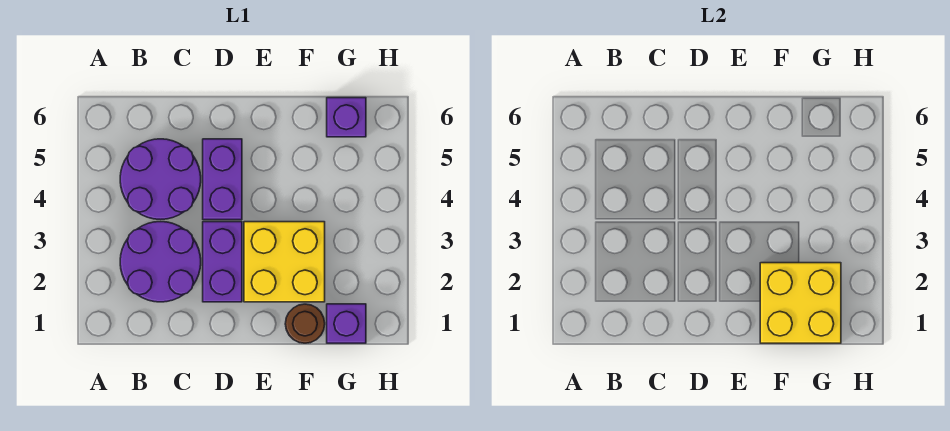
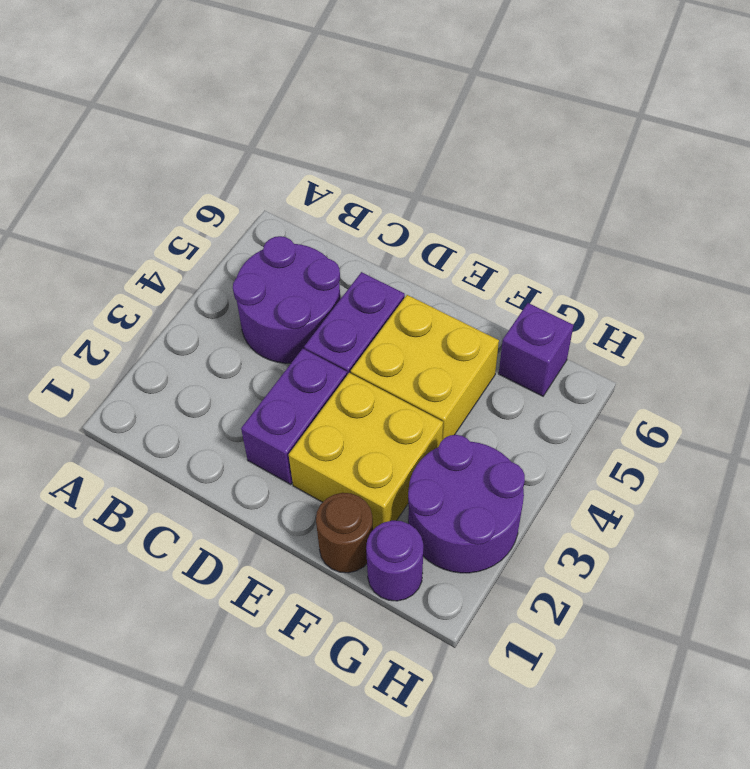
purple 2x2 round brick [120,222,201,302] -> purple 2x2 round brick moved to [408,435,525,573]
yellow 2x2 brick [760,263,841,343] -> yellow 2x2 brick moved to [351,295,499,440]
purple 1x1 brick [327,304,366,343] -> purple 1x1 round brick [366,521,423,601]

